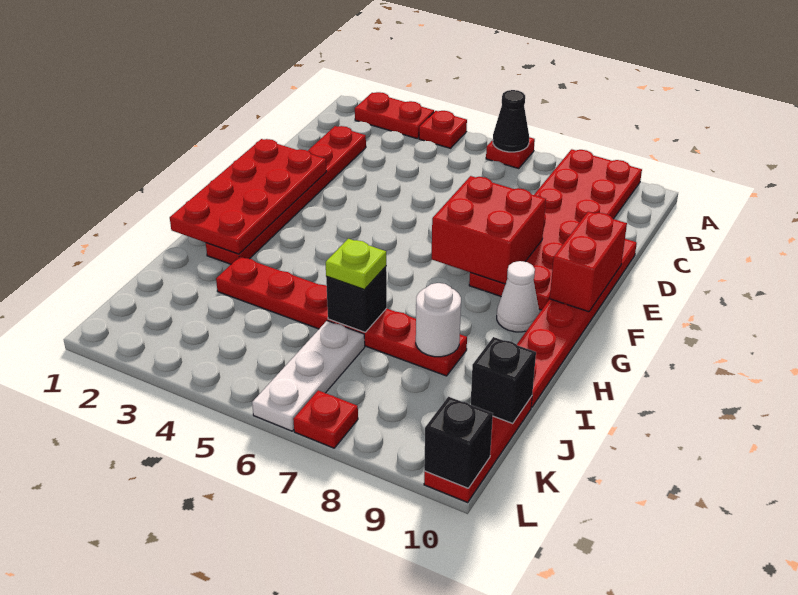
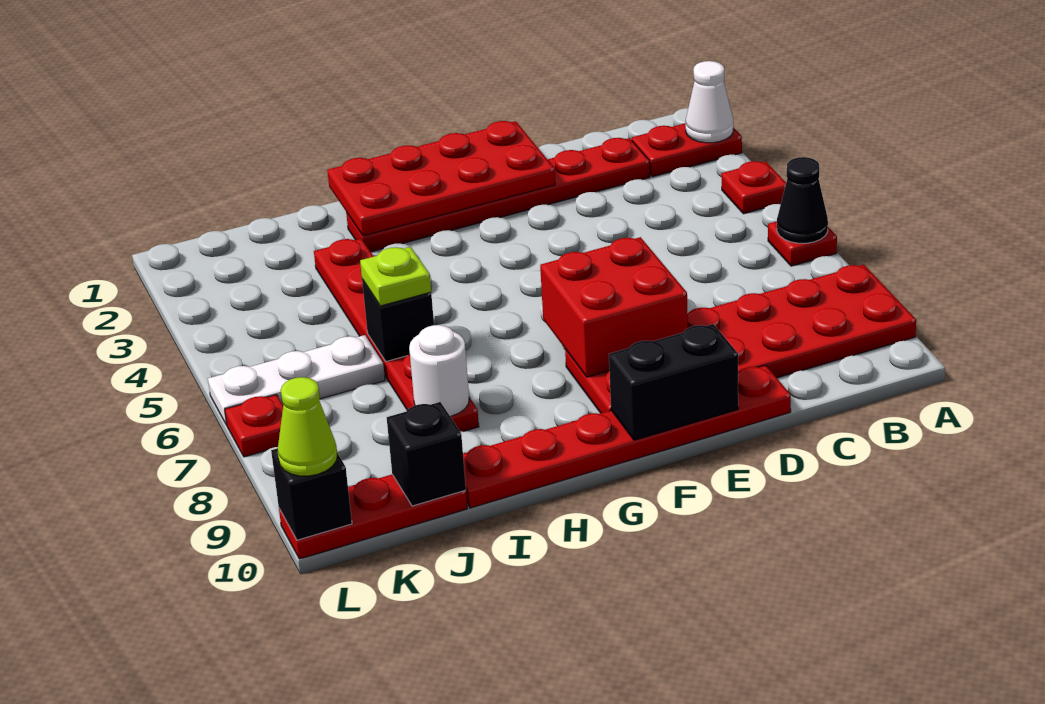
red 1x2 plate [355,92,434,139] -> red 1x2 plate turned to [632,123,742,177]
red 1x2 brick [550,212,627,312] -> black 1x2 brick [609,324,738,440]
white 1x1 cone [497,261,539,332] -> white 1x1 cone moved to [686,61,733,143]
none -> lime 1x1 cone [277,377,338,476]

